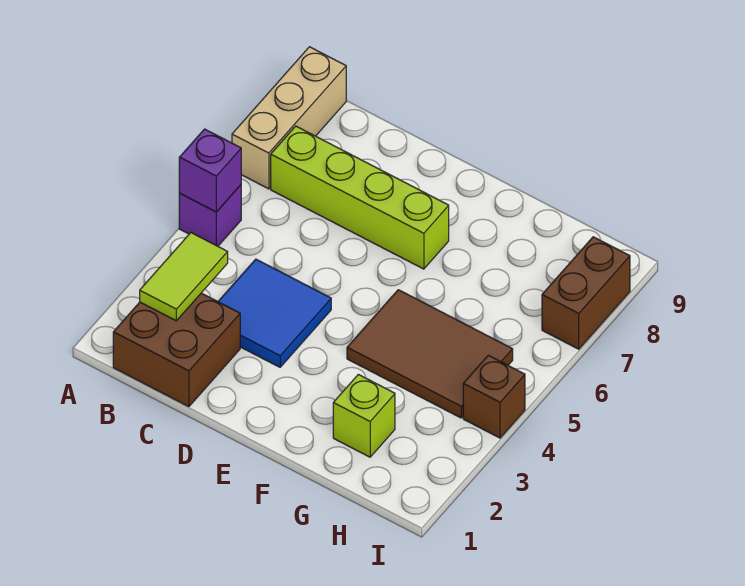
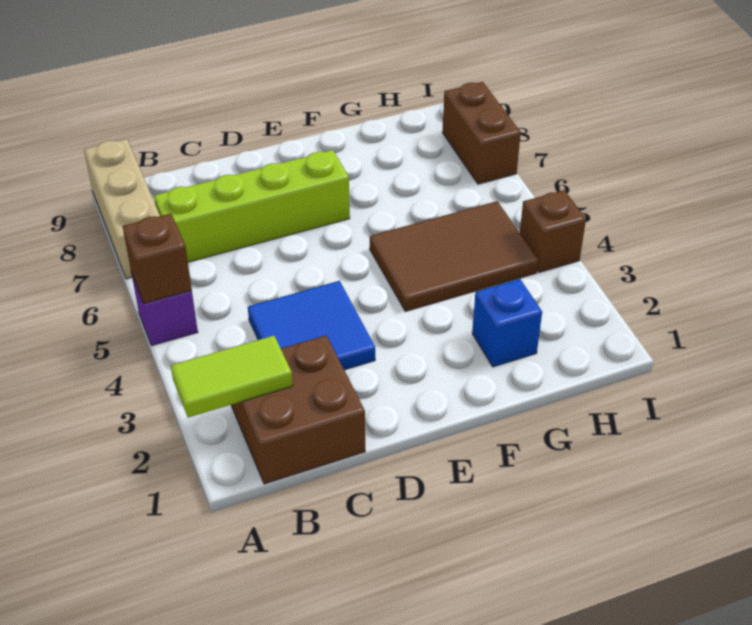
purple 1x1 brick [179,129,241,212] -> brown 1x1 brick [123,214,192,303]
lime 1x2 tile [140,233,228,321] -> lime 1x2 tile turned to [171,336,293,417]
lime 1x1 brick [333,374,395,457] -> blue 1x1 brick [472,279,542,367]

